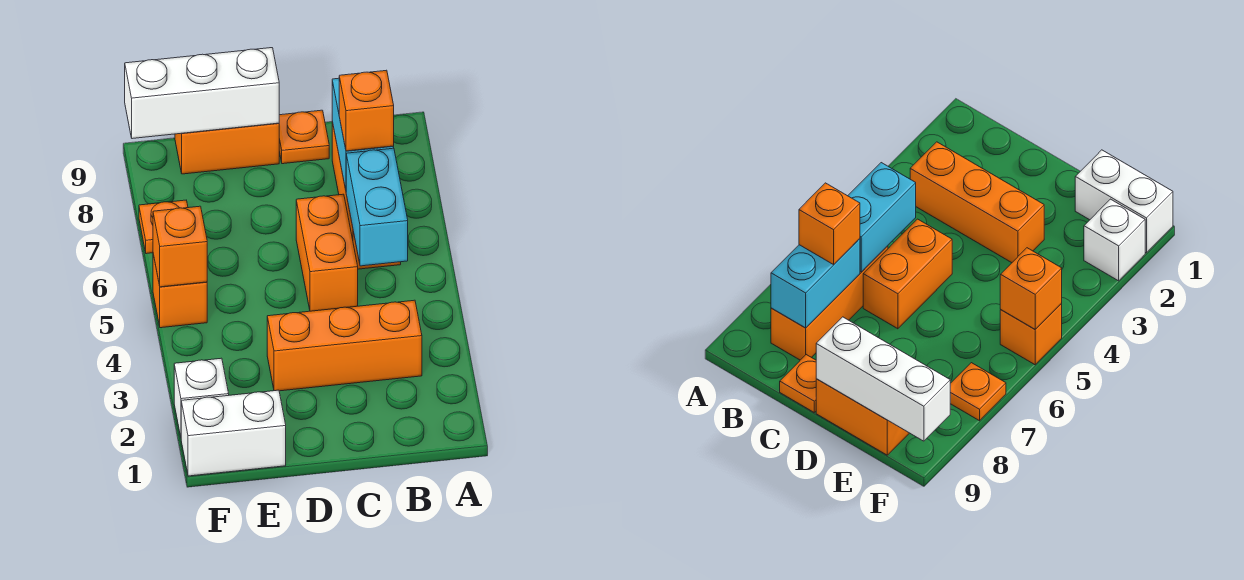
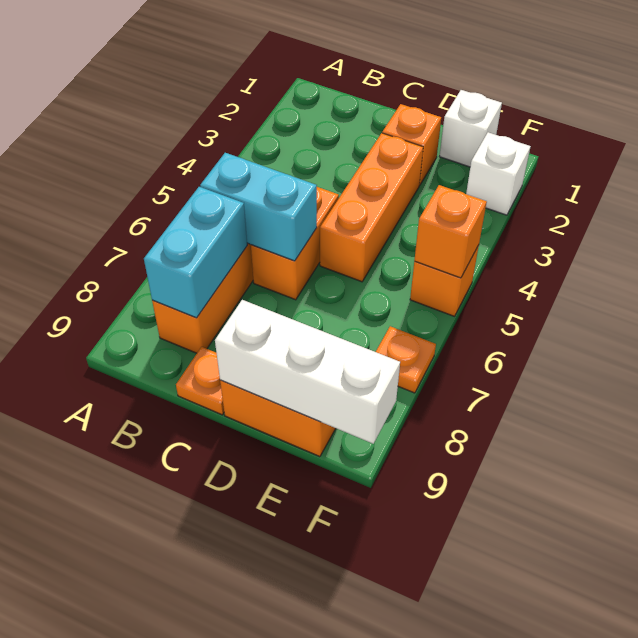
orange 1x3 brick [267,300,422,391] -> orange 1x3 brick turned to [320,133,423,282]
cyan 1x2 brick [346,148,408,266] -> cyan 1x2 brick turned to [200,153,317,261]
orange 1x1 brick [339,70,394,151] -> orange 1x1 brick moved to [382,104,441,185]
white 1x2 brick [181,390,286,476] -> white 1x1 brick [440,90,502,167]

